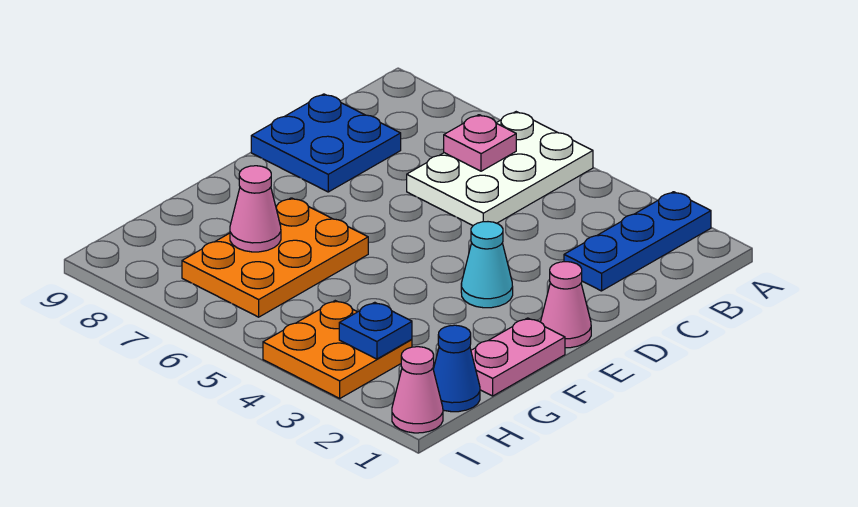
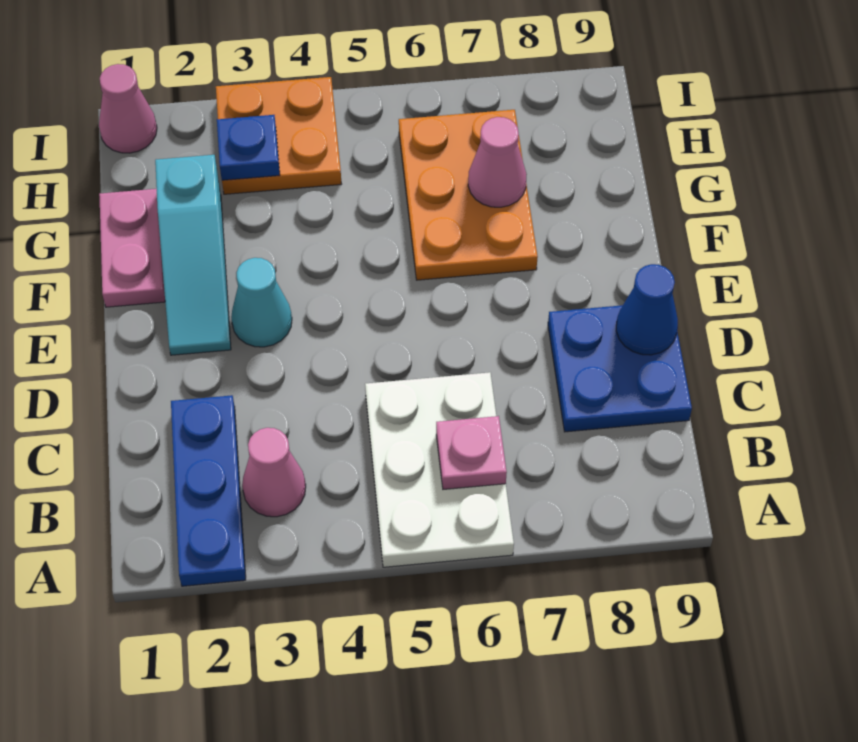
pink 1x1 cone [541,262,591,348] -> pink 1x1 cone moved to [242,428,306,517]
none -> cyan 1x3 slope [155,155,231,355]
blue 1x1 cone [433,325,480,412] -> blue 1x1 cone moved to [616,264,678,355]

